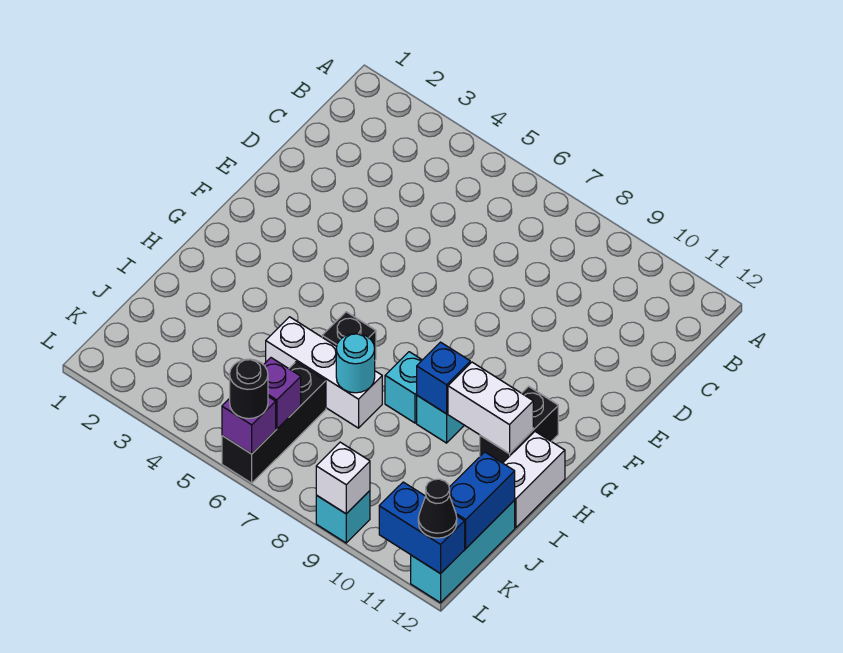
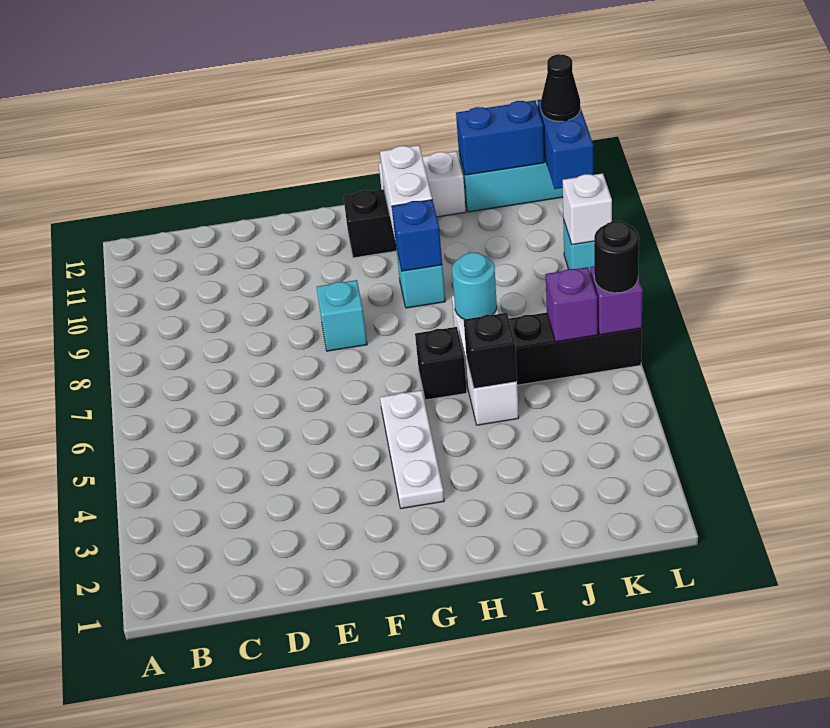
none -> white 1x3 plate [380,390,444,509]
cyan 1x1 brick [385,352,422,423] -> cyan 1x1 brick moved to [317,280,367,351]
none -> black 1x1 brick [464,313,517,388]

